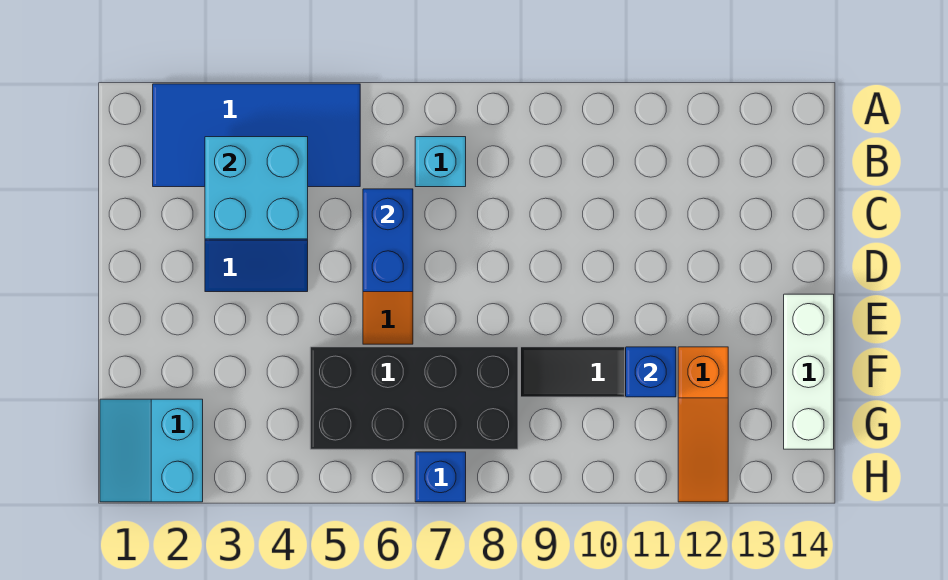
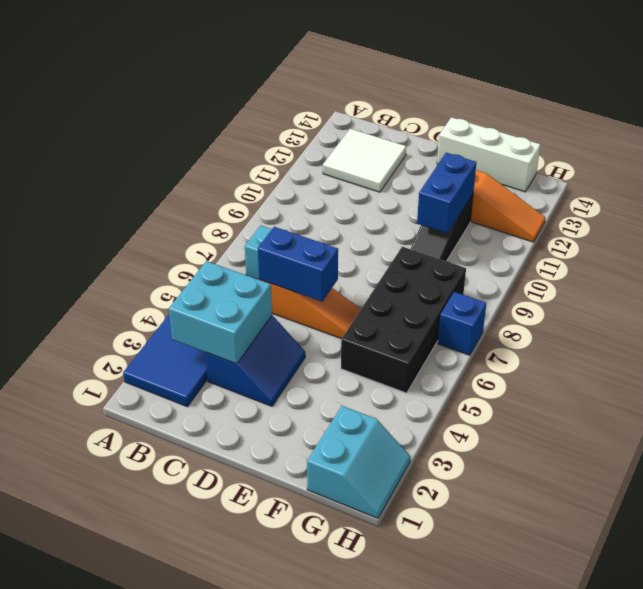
none -> white 2x2 tile [323,129,406,192]
blue 1x1 brick [626,347,676,397] -> blue 1x2 brick [417,153,476,234]
cyan 2x2 slope [100,399,203,502] -> cyan 2x2 slope turned to [307,406,410,518]

